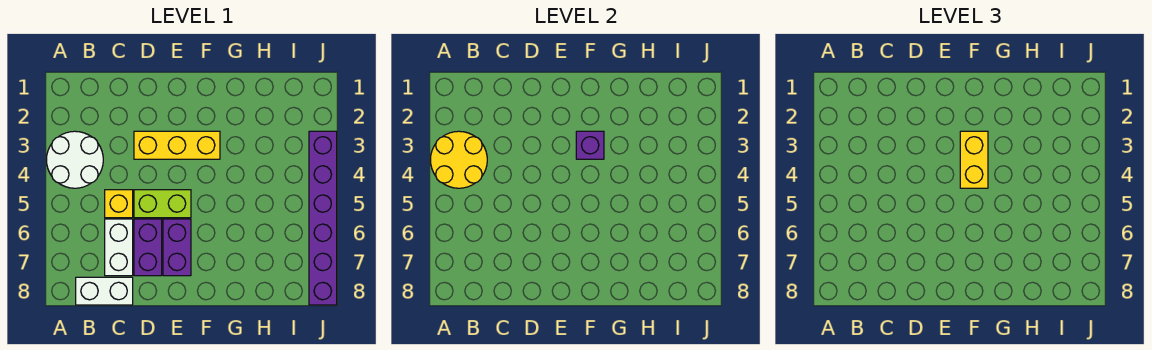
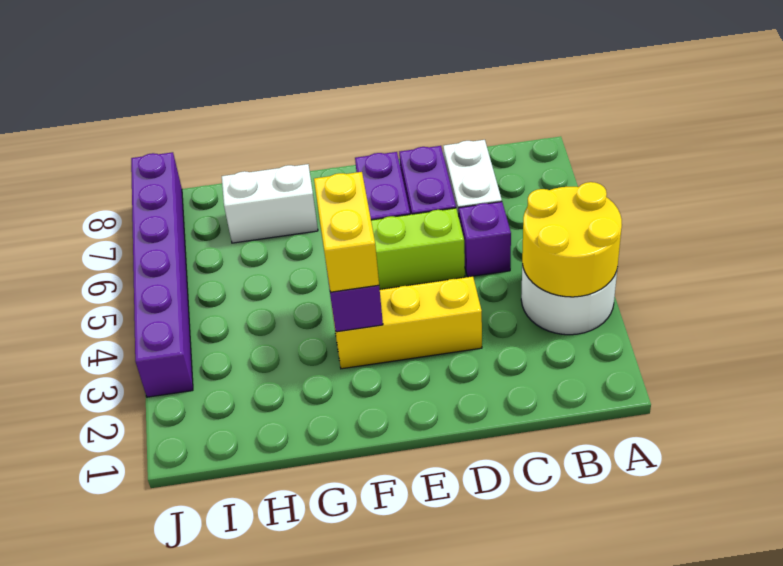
white 1x2 brick [76,277,133,305] -> white 1x2 brick moved to [222,164,318,243]
yellow 1x1 brick [105,190,133,218] -> purple 1x1 brick [459,202,511,277]

